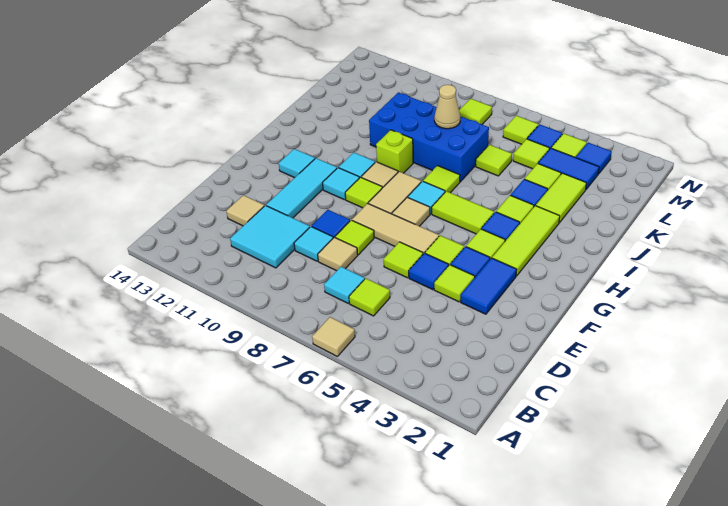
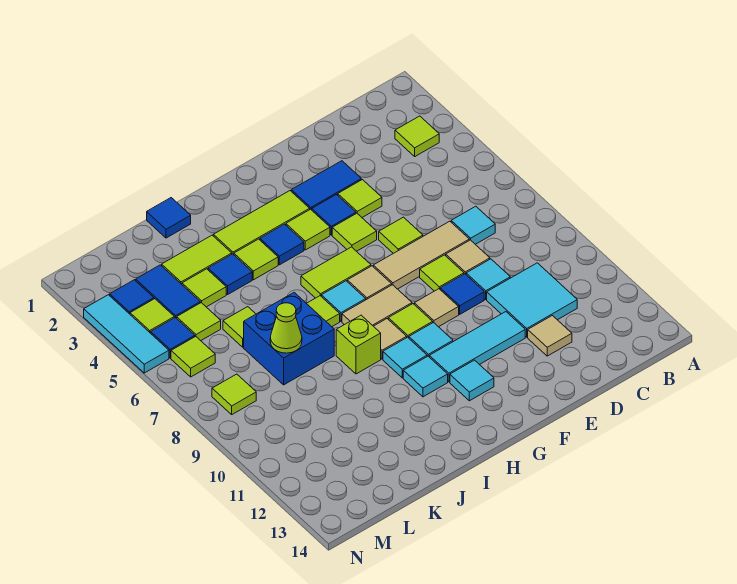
tan 1x1 tile [312,317,355,356] -> tan 1x1 tile moved to [414,289,459,327]
lime 1x1 tile [349,278,390,316] -> lime 1x1 tile moved to [395,116,439,156]
blue 1x1 tile [409,253,449,290] -> blue 1x1 tile moved to [147,198,191,238]
tan 1x3 tile [352,203,439,254] -> tan 1x3 tile turned to [373,221,469,289]
lime 1x2 tile [432,191,494,234] -> lime 1x2 tile turned to [301,247,371,298]
none -> cyan 1x1 tile [403,356,448,397]
blue 2x4 brick [369,92,489,182] -> blue 2x2 brick [244,293,334,385]
tan 1x1 cone [434,85,460,129] -> lime 1x1 cone [270,303,302,353]
none -> cyan 1x3 tile [84,295,169,373]

